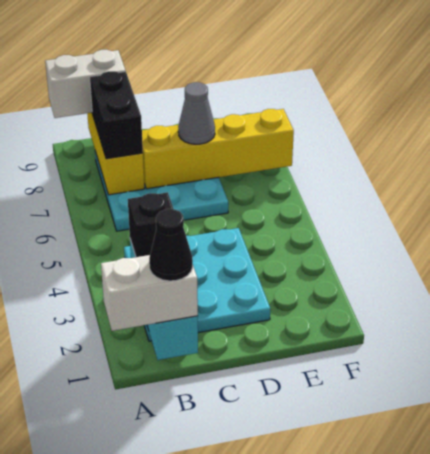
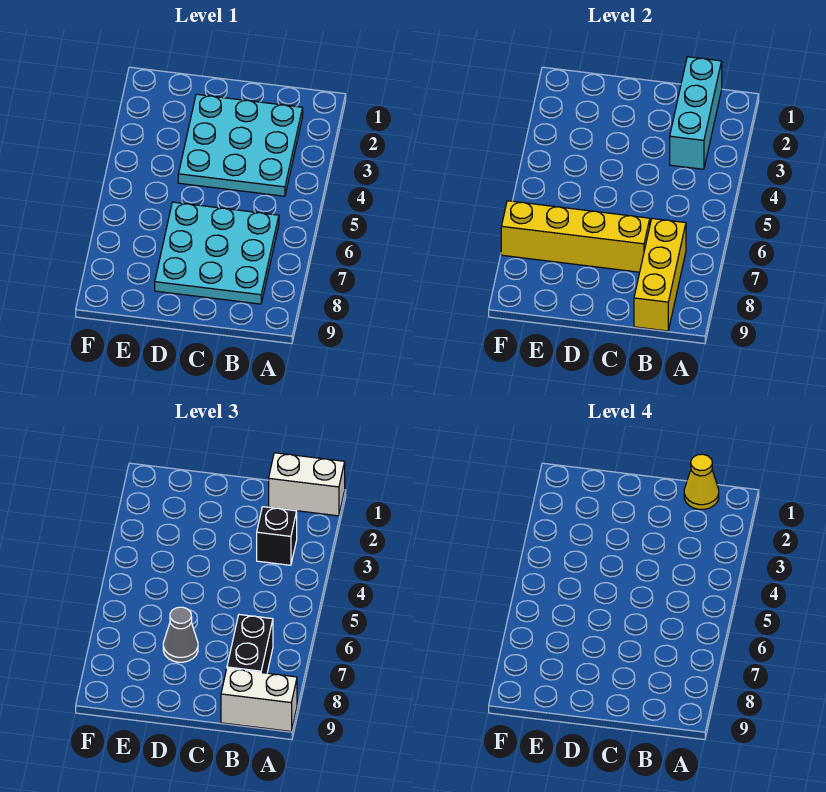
black 1x1 cone [149,209,193,281] -> yellow 1x1 cone [684,454,719,509]

